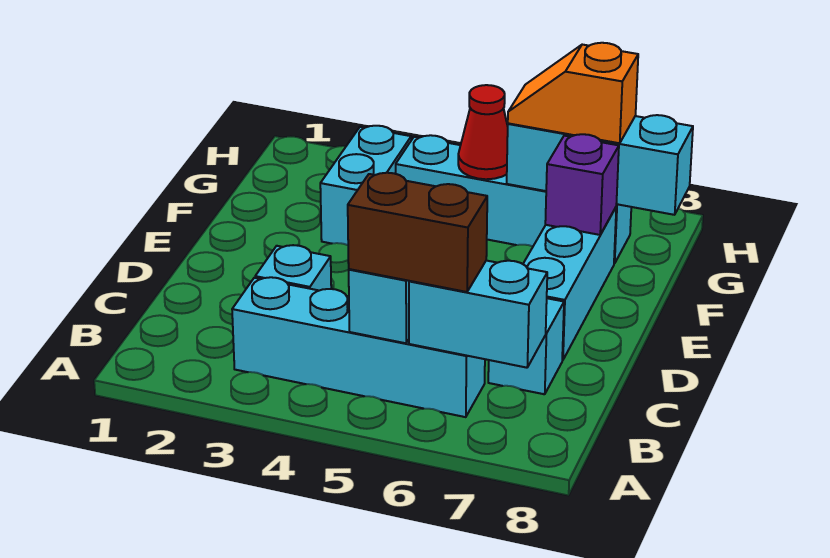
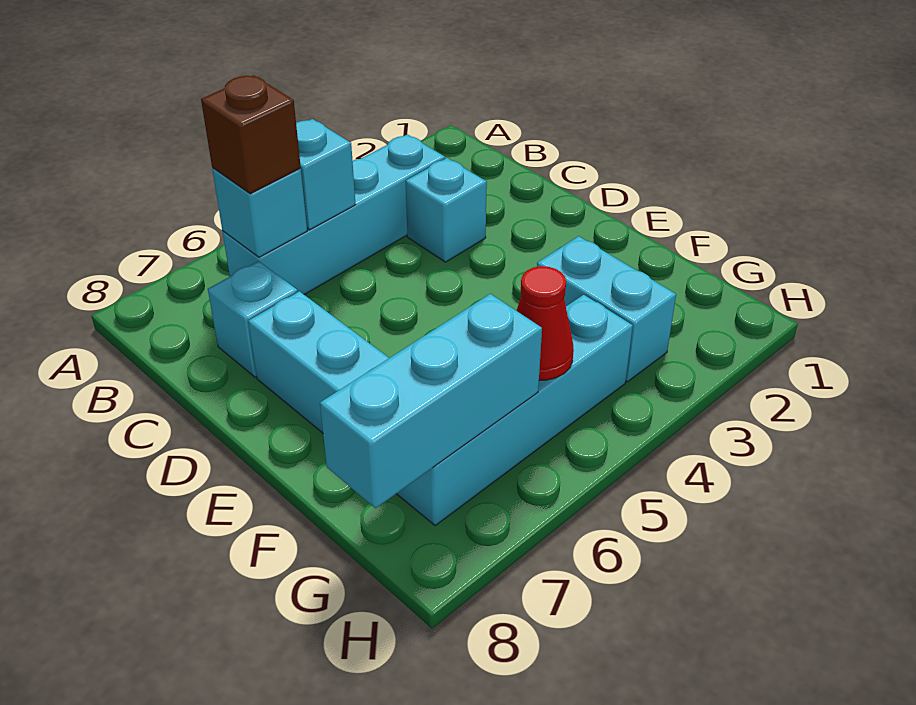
brown 1x2 brick [348,173,487,292] -> brown 1x1 brick [201,75,301,194]
cyan 1x2 brick [409,261,547,368] -> cyan 1x1 brick [212,168,307,257]
purple 1x1 brick [545,134,619,235] -> none
orange 1x2 slope [508,43,638,143] -> none

